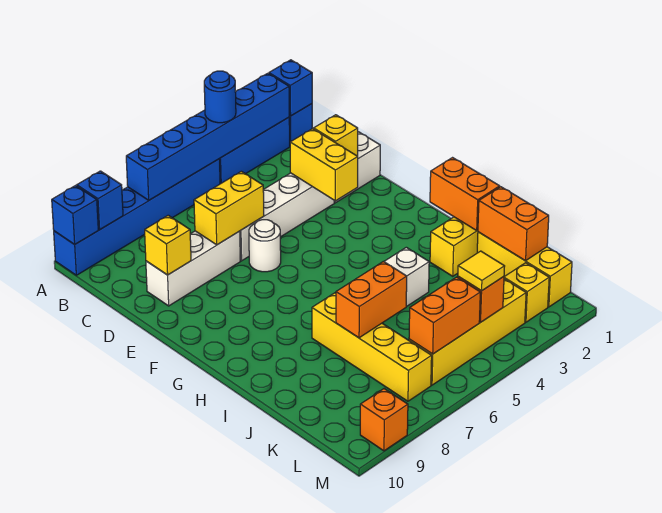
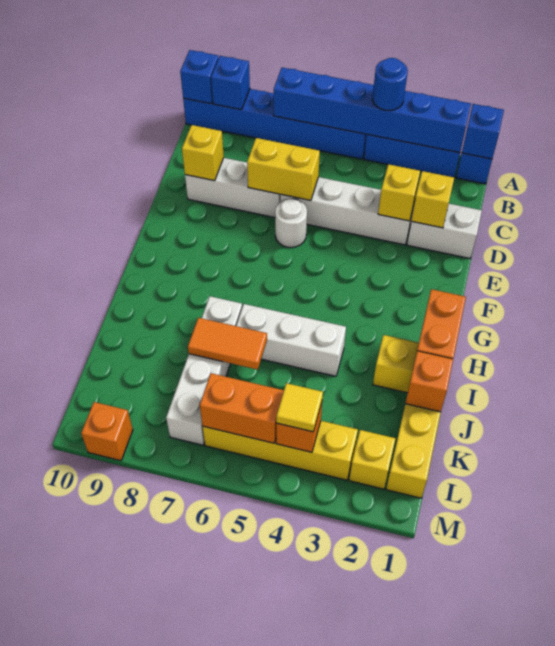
yellow 1x2 brick [290,129,358,201] -> yellow 1x1 brick [378,164,420,221]
yellow 1x4 brick [312,293,432,401] -> white 1x4 brick [166,296,242,445]
orange 1x2 brick [478,187,549,261] -> orange 1x1 brick [405,351,453,412]
orange 1x2 brick [336,261,407,338] -> orange 1x2 tile [188,318,267,370]

